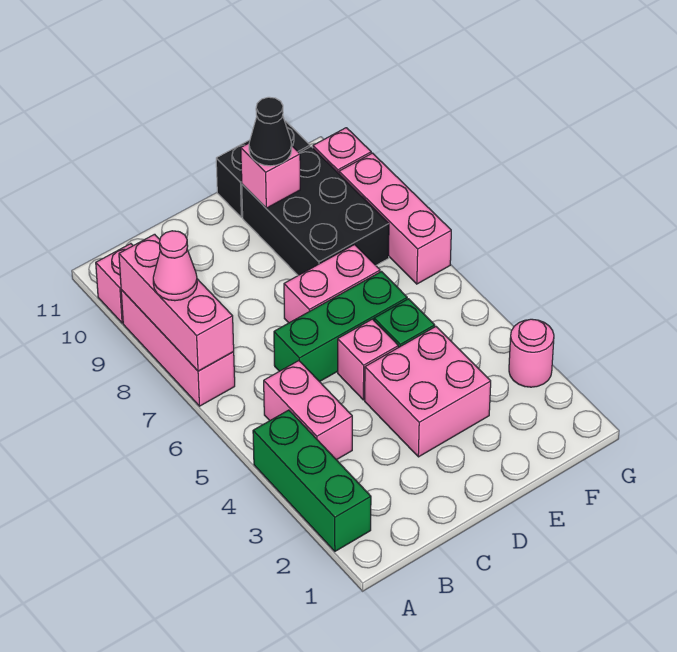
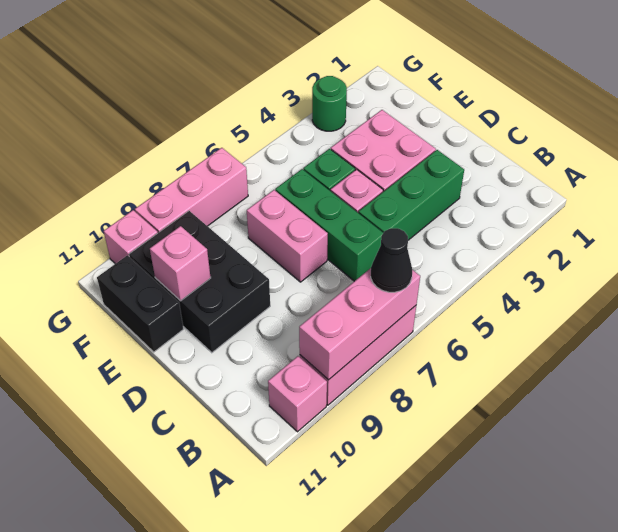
green 1x3 brick [253,410,371,551] -> green 1x3 brick moved to [358,150,464,240]
pink 1x1 cone [153,231,197,301] -> none
pink 1x2 brick [264,361,352,460] -> none
black 2x3 brick [242,147,389,275] -> black 2x3 brick turned to [129,211,270,353]
black 1x1 cone [249,97,292,166] -> black 1x1 cone moved to [371,228,412,292]
pink 1x1 round brick [509,319,554,387] -> green 1x1 round brick [312,76,347,131]

